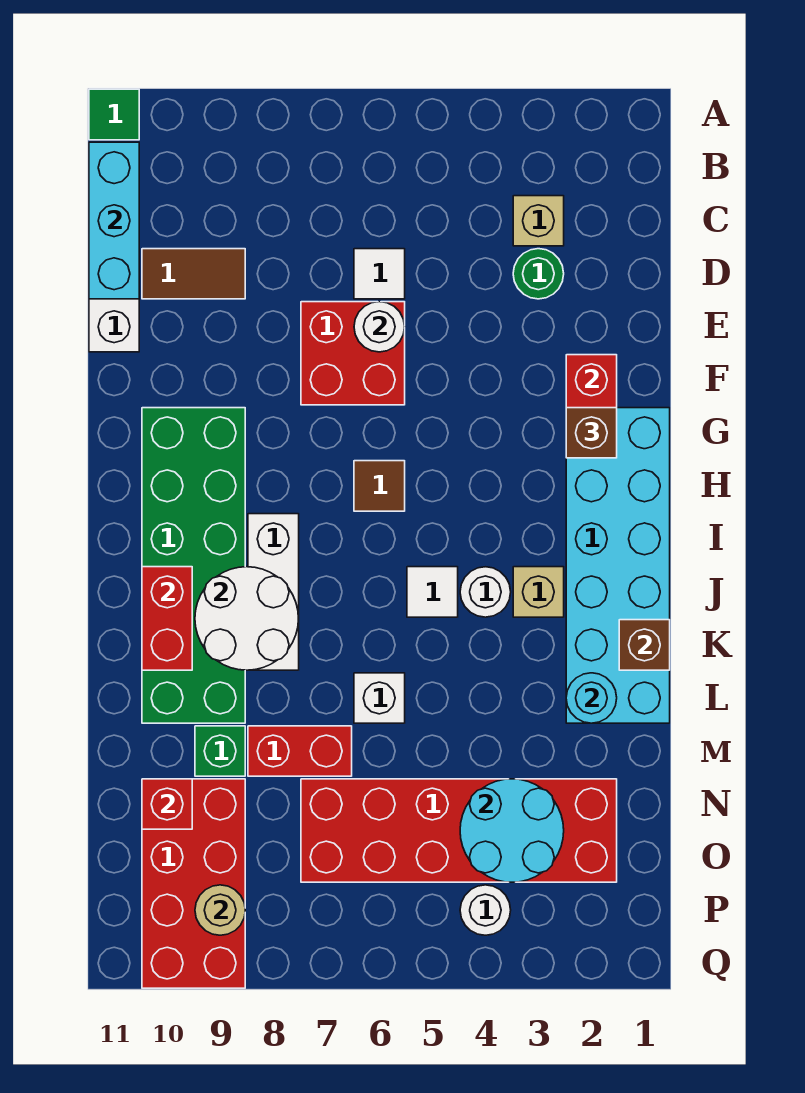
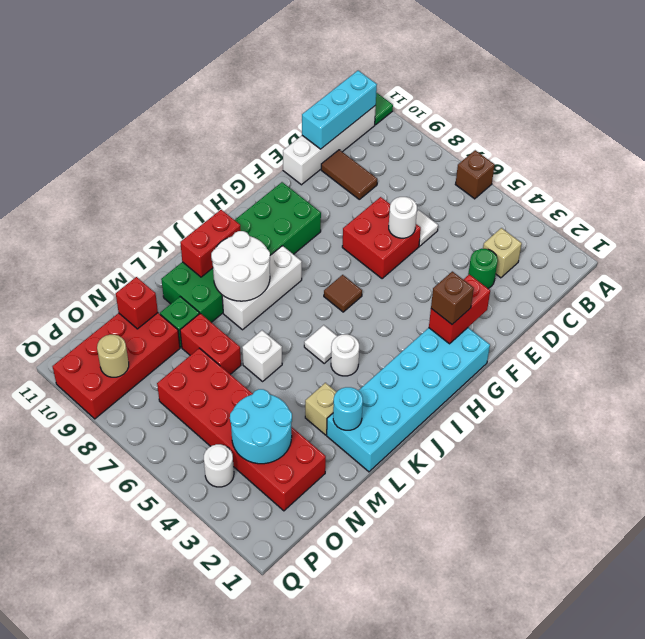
tan 1x1 brick [513,567,564,617] -> tan 1x1 brick moved to [305,383,336,435]
brown 1x1 brick [619,620,670,670] -> brown 1x1 brick moved to [455,150,495,199]

